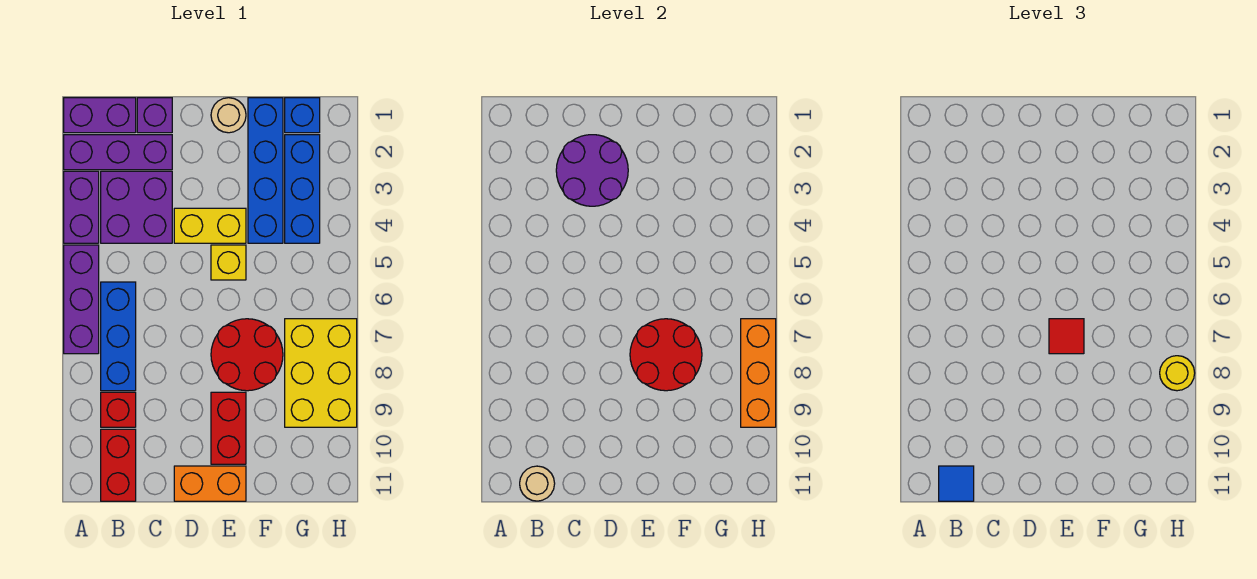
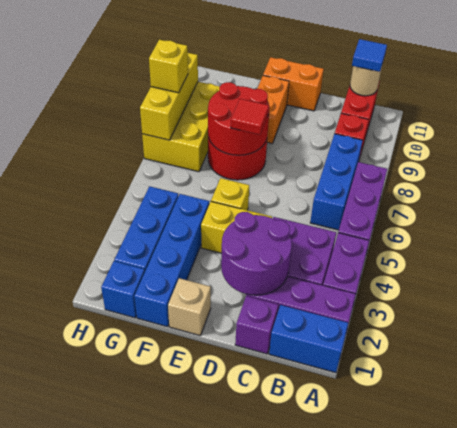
purple 1x2 brick [64,98,136,133] -> blue 1x2 brick [269,305,348,373]
tan 1x1 round brick [211,98,246,133] -> tan 1x1 brick [168,278,211,335]
red 1x2 brick [211,392,246,464] -> orange 1x2 brick [257,75,289,143]
orange 1x3 brick [741,319,776,427] -> yellow 1x3 brick [140,53,198,140]
yellow 1x1 round brick [1160,356,1195,391] -> yellow 1x1 brick [149,40,188,93]

